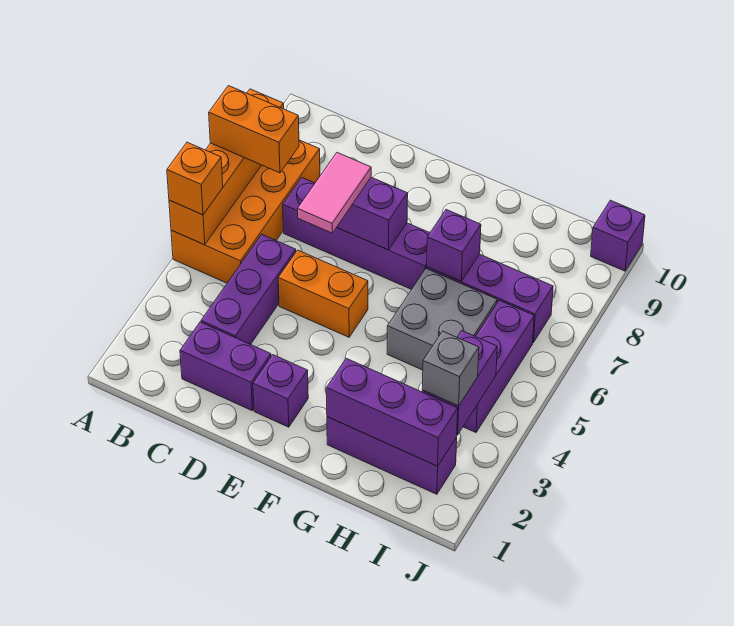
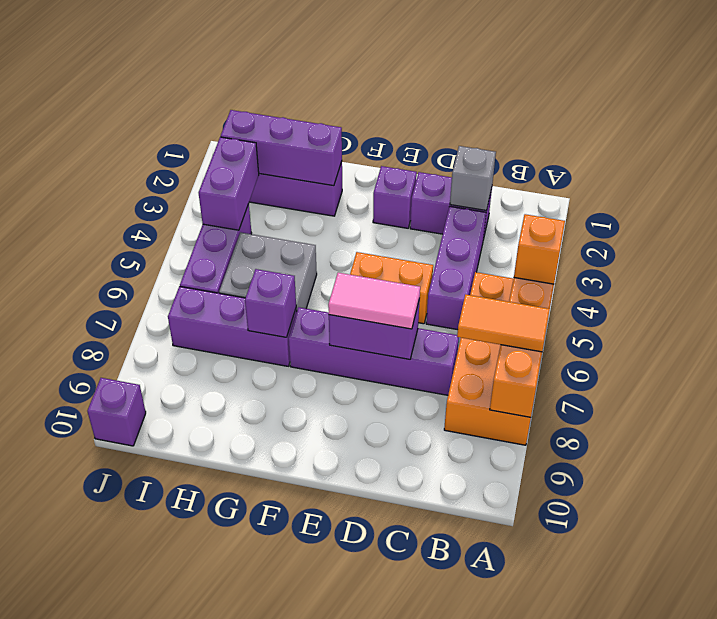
orange 1x2 brick [209,86,299,173] -> orange 1x2 tile [457,294,550,352]
pink 1x2 tile [297,153,371,233] -> pink 1x2 tile turned to [328,273,420,329]
grey 1x1 brick [422,331,479,406] -> grey 1x1 brick moved to [450,146,496,211]

